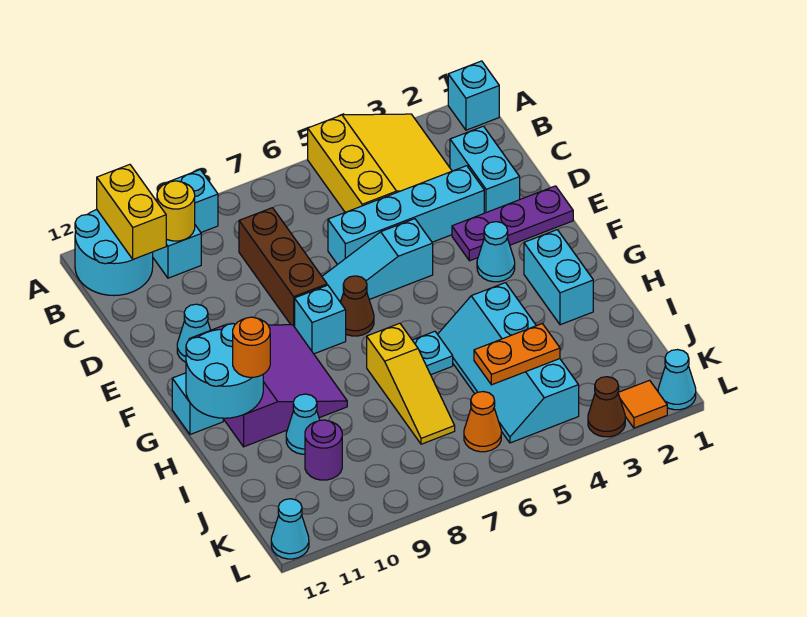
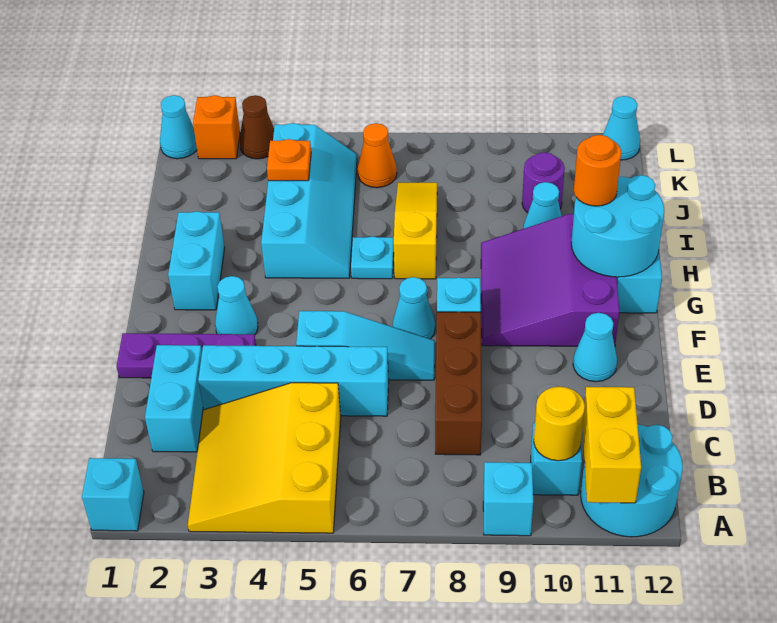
brown 1x1 cone [340,276,374,336] -> cyan 1x1 cone [393,277,435,339]
orange 1x2 plate [474,324,560,385] -> orange 1x1 plate [267,139,311,181]
orange 1x1 tile [618,380,667,428] -> orange 1x1 brick [193,95,240,159]

